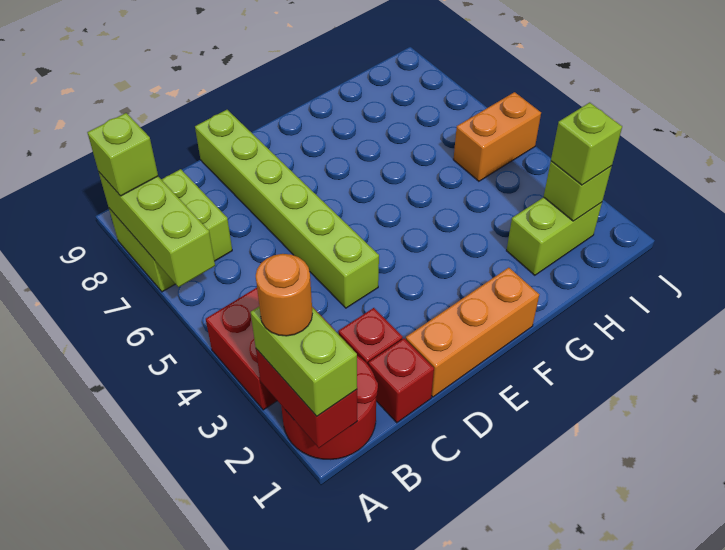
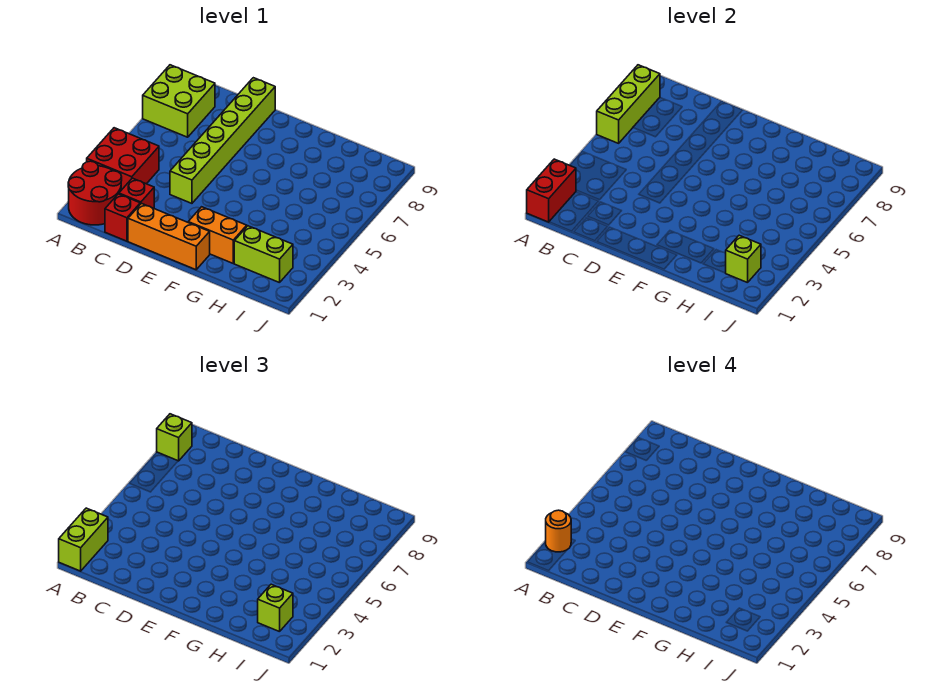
orange 1x2 brick [453,92,541,181] -> orange 1x2 brick moved to [188,207,247,263]

